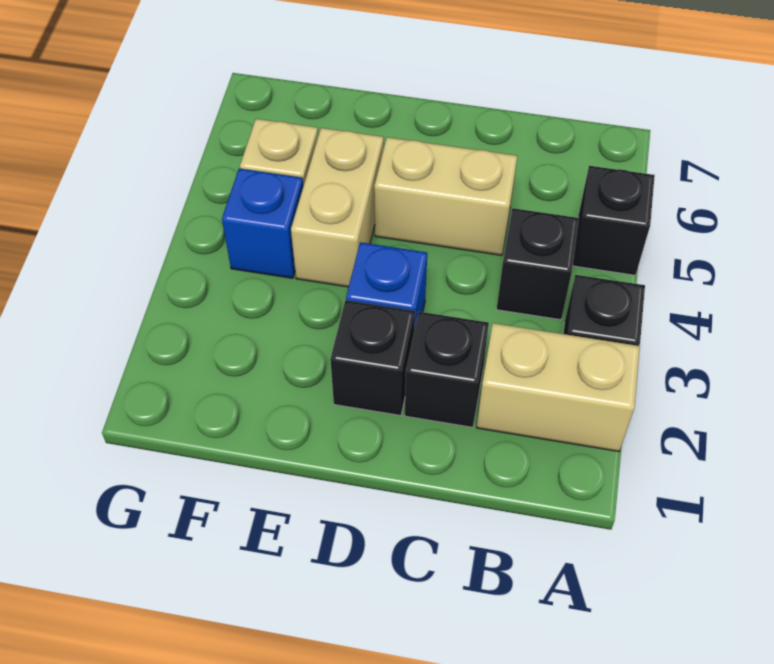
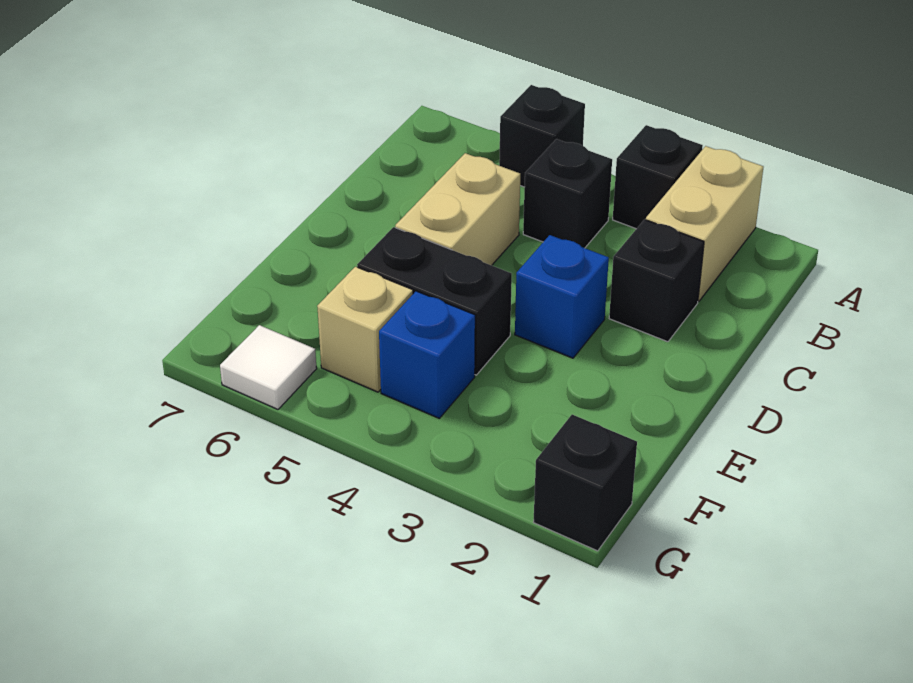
black 1x1 brick [330,300,415,416] -> black 1x1 brick moved to [534,415,637,551]
tan 1x2 brick [291,128,384,287] -> black 1x2 brick [357,227,512,375]
none -> white 1x1 tile [220,325,317,409]

